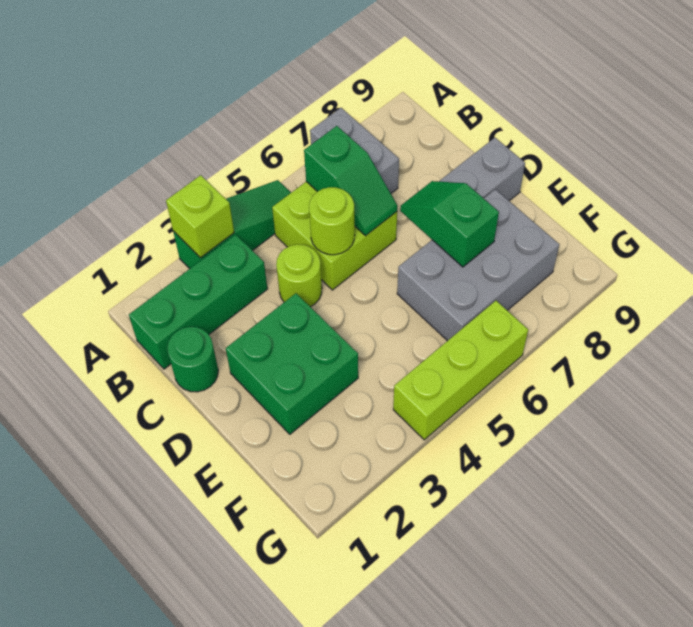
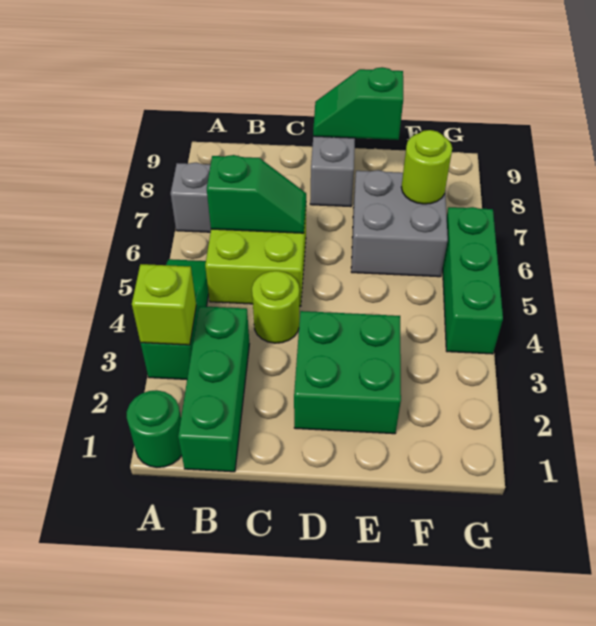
green 1x1 round brick [167,327,218,392] -> green 1x1 round brick moved to [127,390,182,467]
lime 1x1 round brick [309,187,355,255] -> lime 1x1 round brick moved to [401,130,452,204]
green 1x2 slope [400,181,499,267] -> green 1x2 slope moved to [313,67,403,140]
grey 2x3 brick [397,189,559,341] -> grey 2x2 brick [351,170,448,277]
lime 1x3 brick [393,301,528,440] -> green 1x3 brick [443,207,503,354]

